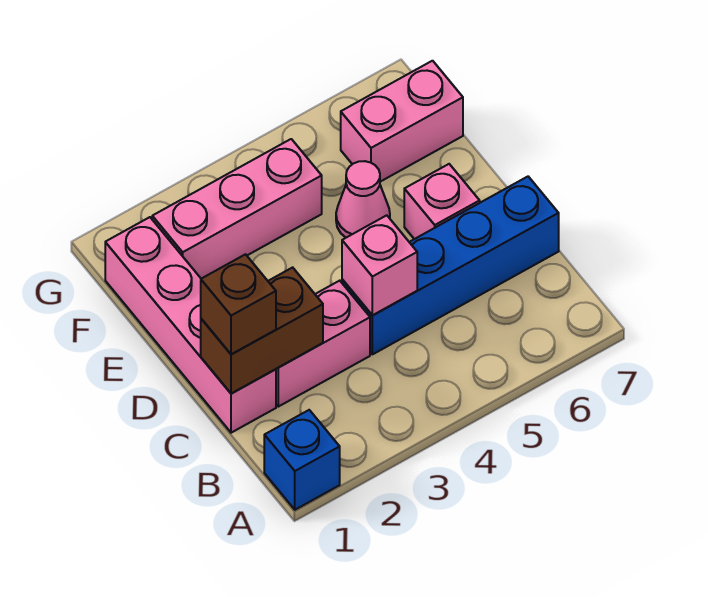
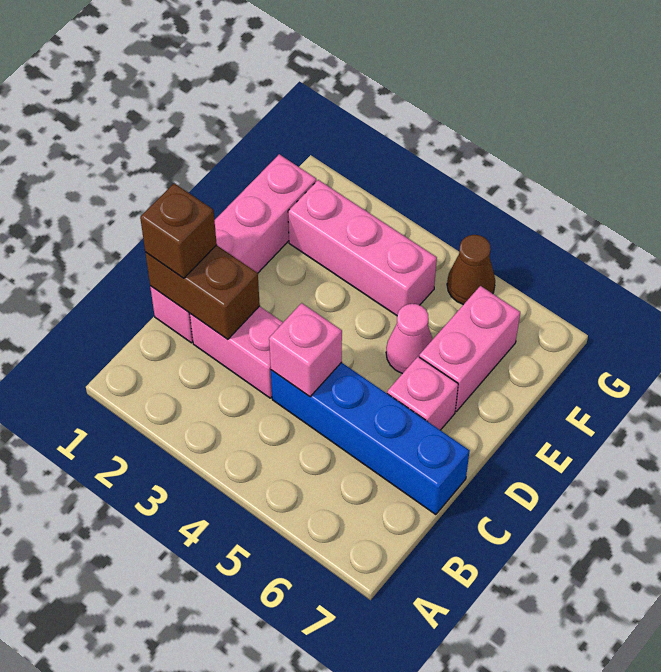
blue 1x1 brick [264,410,340,510] -> none
pink 1x2 brick [341,61,463,182] -> pink 1x2 brick turned to [419,286,520,411]
none -> brown 1x1 cone [447,235,495,305]

